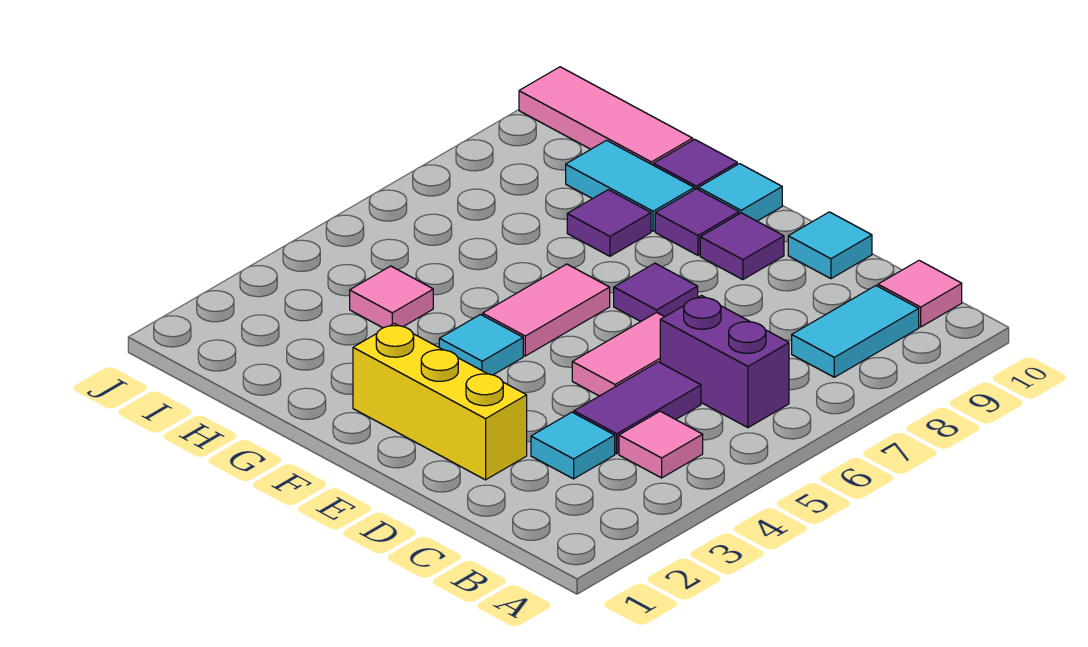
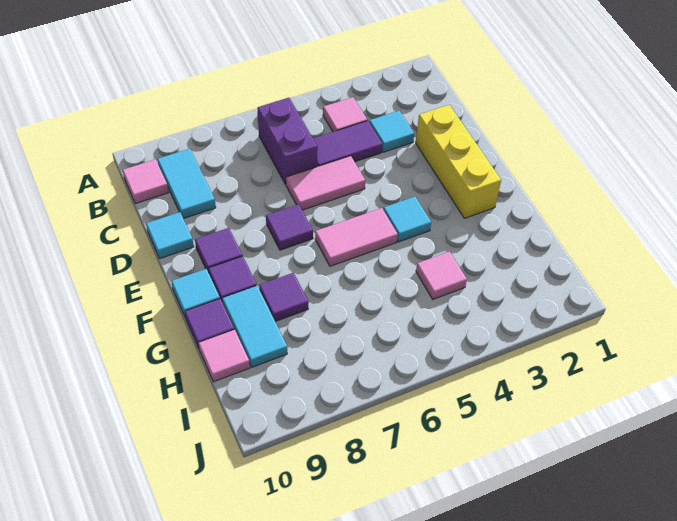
cyan 1x2 tile [792,286,919,377] -> cyan 1x2 tile turned to [158,149,216,219]
pink 1x3 tile [519,67,693,165] -> pink 1x1 tile [199,330,250,382]

